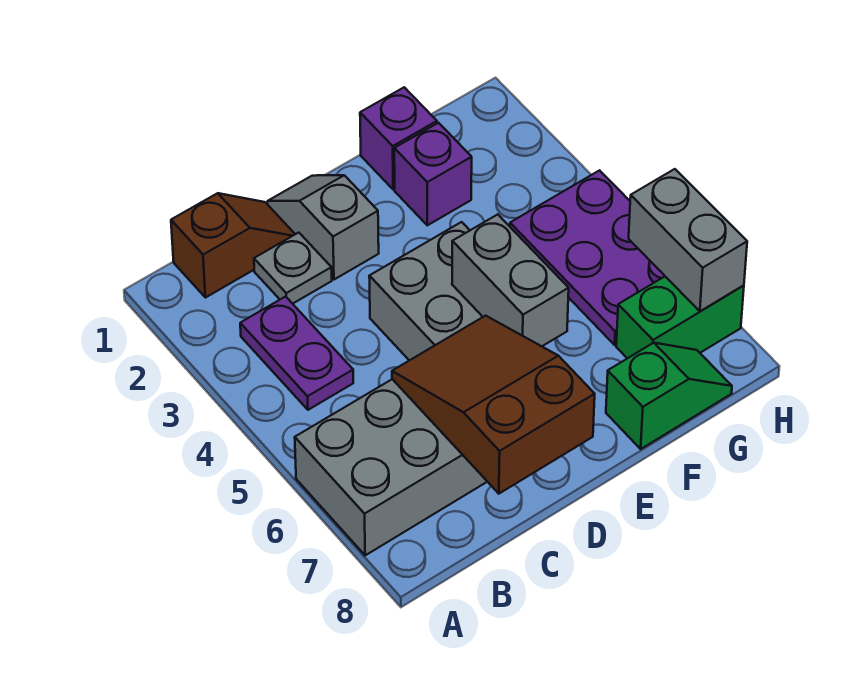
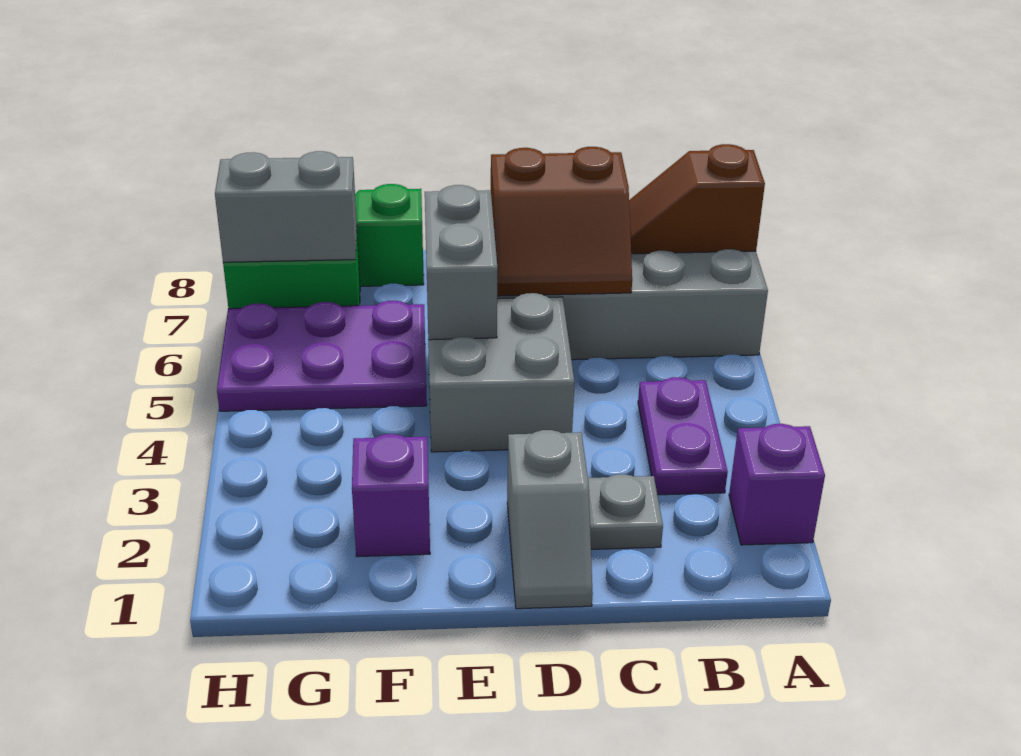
brown 1x2 slope [171,193,295,298] -> brown 1x2 slope moved to [629,144,765,254]
brown 2x3 slope [392,316,595,494] -> brown 2x2 slope [491,147,632,296]
purple 1x1 brick [360,87,437,189] -> purple 1x1 brick moved to [729,424,825,545]
purple 2x3 plate [510,170,665,345] -> purple 2x3 plate turned to [217,301,427,411]
grey 1x2 brick [629,169,747,311] -> grey 1x2 brick turned to [215,151,357,262]

